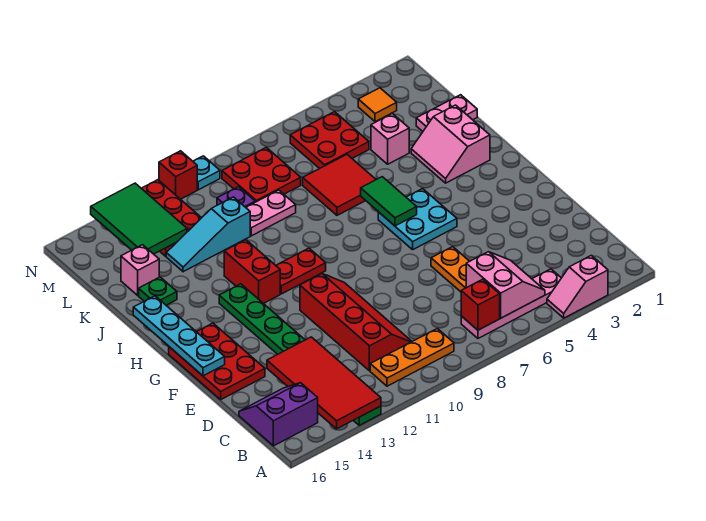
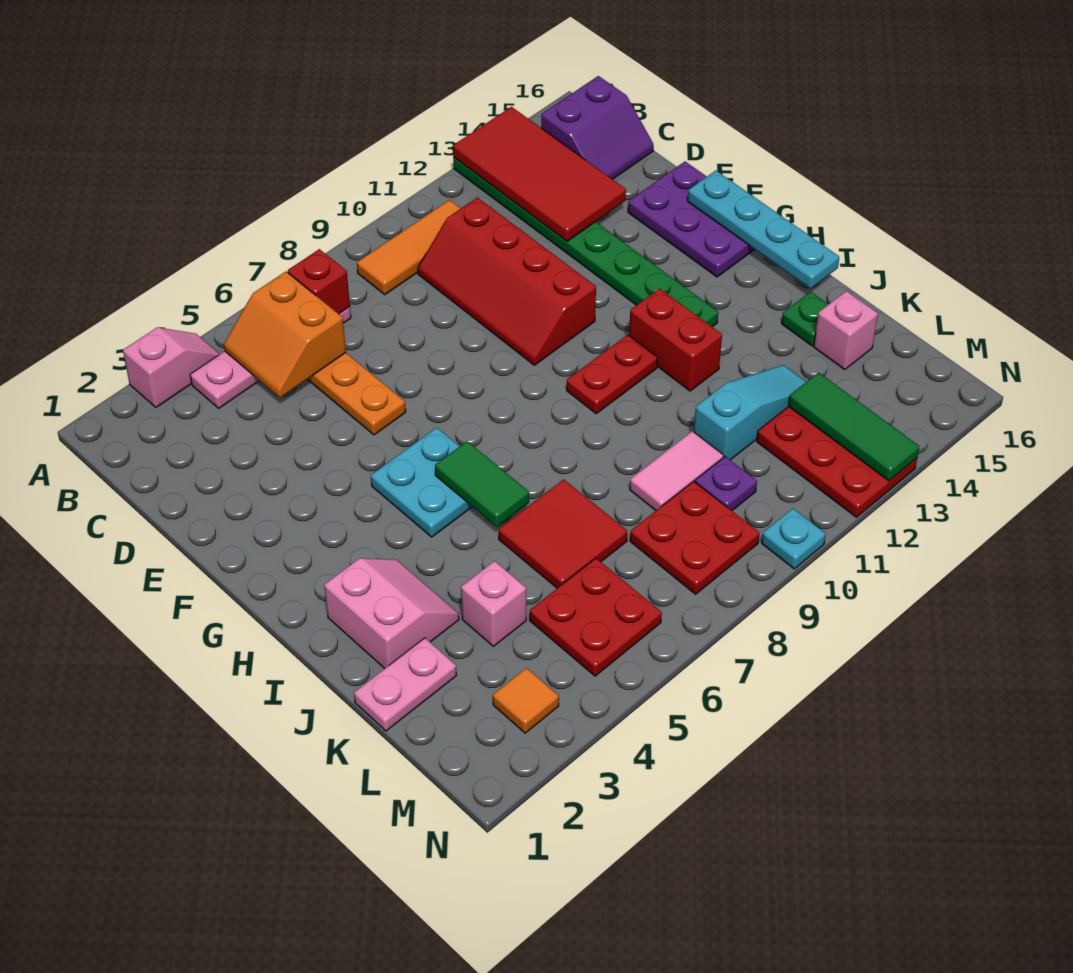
pink 2x2 slope [466,252,545,318] -> orange 2x2 slope [224,271,346,398]
orange 1x3 plate [370,329,454,386] -> orange 1x3 tile [357,200,461,295]
red 2x3 plate [169,323,265,399] -> purple 2x3 plate [628,162,755,277]
pink 1x2 plate [246,190,296,236] -> pink 1x2 tile [630,431,724,510]
green 2x3 tile [91,183,187,254] -> green 1x3 tile [789,373,919,481]
red 1x1 brick [159,151,197,199] -> none

